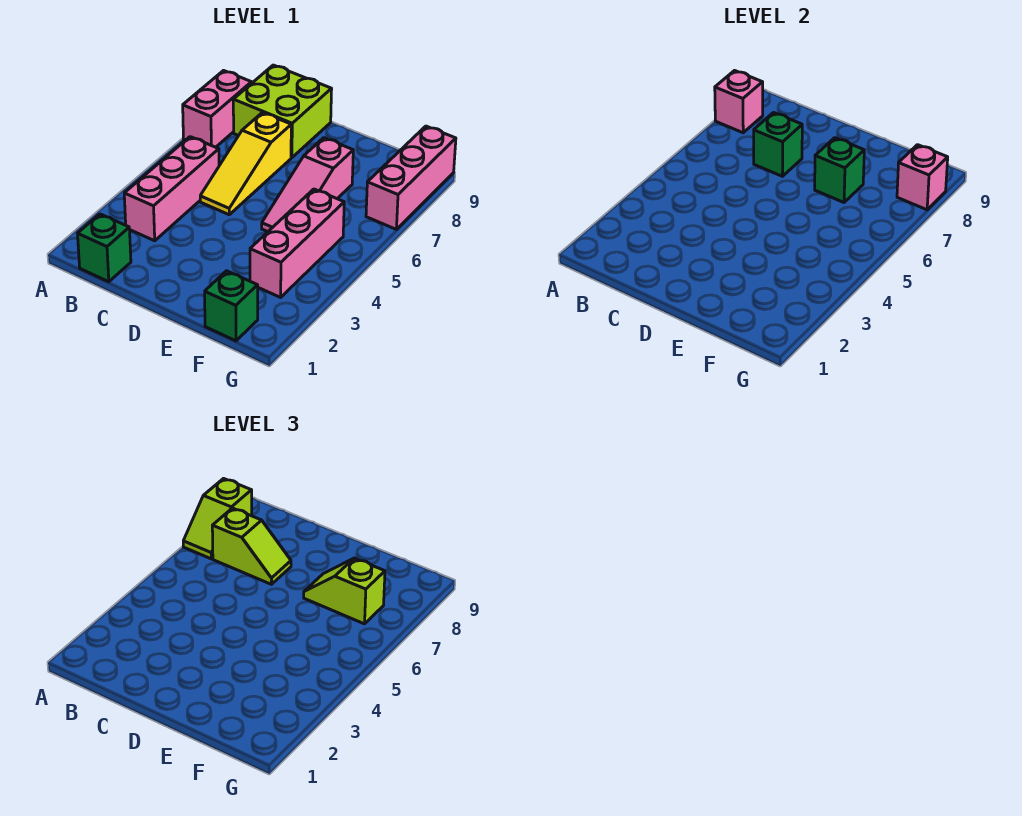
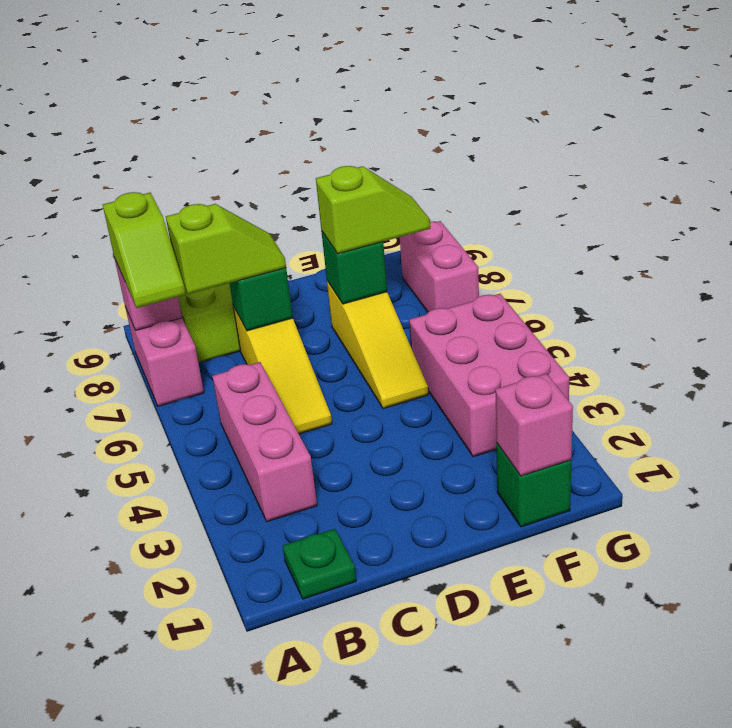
green 1x1 brick [78,214,131,282] -> green 1x1 plate [283,529,356,599]
pink 1x3 slope [262,138,353,232] -> yellow 1x3 slope [327,281,428,409]
lime 1x2 slope [304,558,385,624] -> lime 1x2 slope turned to [316,166,430,254]
pink 1x3 brick [250,189,344,297] -> pink 2x3 brick [409,294,569,457]
pink 1x3 brick [366,126,456,229] -> pink 1x2 brick [400,221,479,312]
pink 1x1 brick [897,145,948,210] -> pink 1x1 brick moved to [495,374,573,476]

